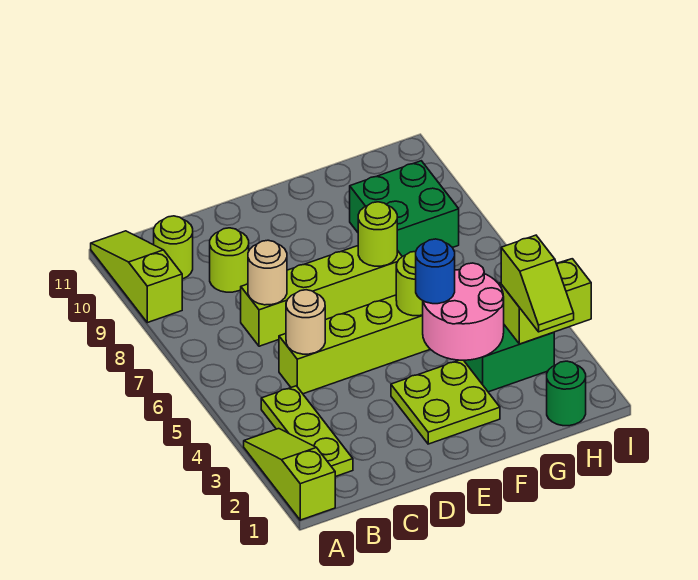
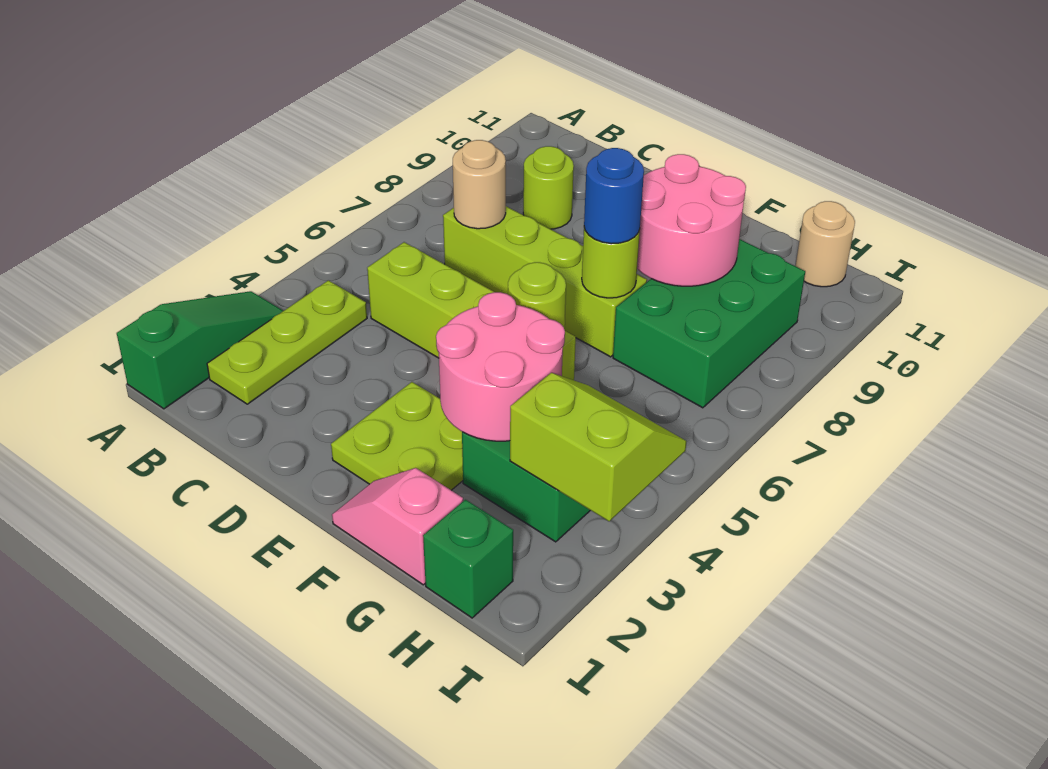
lime 1x3 slope [244,429,335,520] -> green 1x3 slope [117,291,283,409]
lime 1x3 slope [91,231,182,323] -> none
lime 1x1 round brick [154,216,193,279] -> none
tan 1x1 round brick [286,290,325,354] -> tan 1x1 round brick moved to [796,201,855,287]
none -> pink 1x2 slope [332,468,463,585]
blue 1x1 round brick [416,239,455,304] -> blue 1x1 round brick moved to [584,148,644,244]
none -> pink 2x2 round brick [637,154,746,286]
green 2x2 brick [350,161,459,257] -> green 2x3 brick [613,239,805,408]
green 1x1 round brick [547,361,586,426] -> green 1x1 brick [423,500,513,618]
lime 1x2 slope [501,235,574,332] -> none

